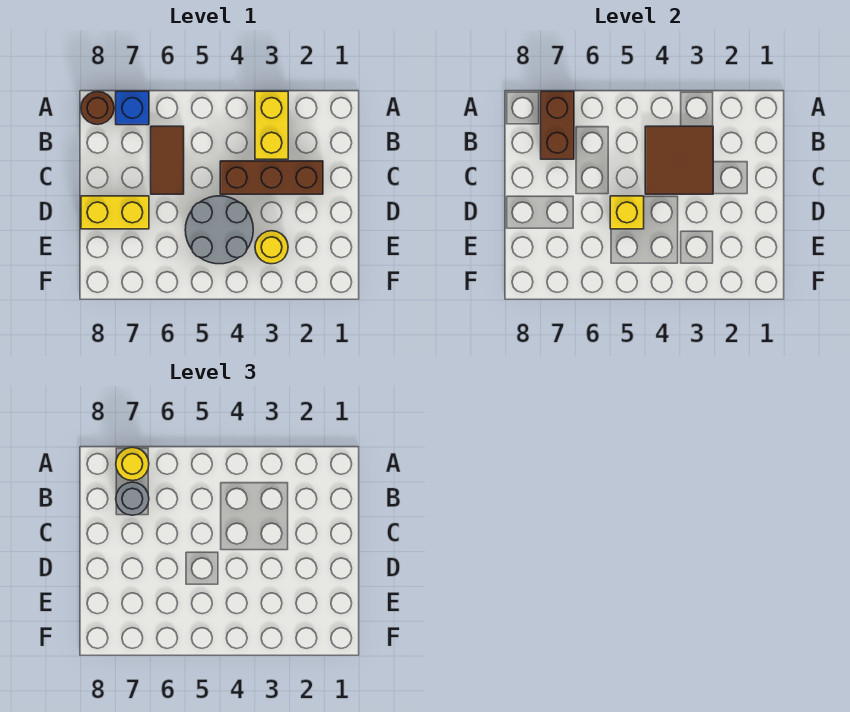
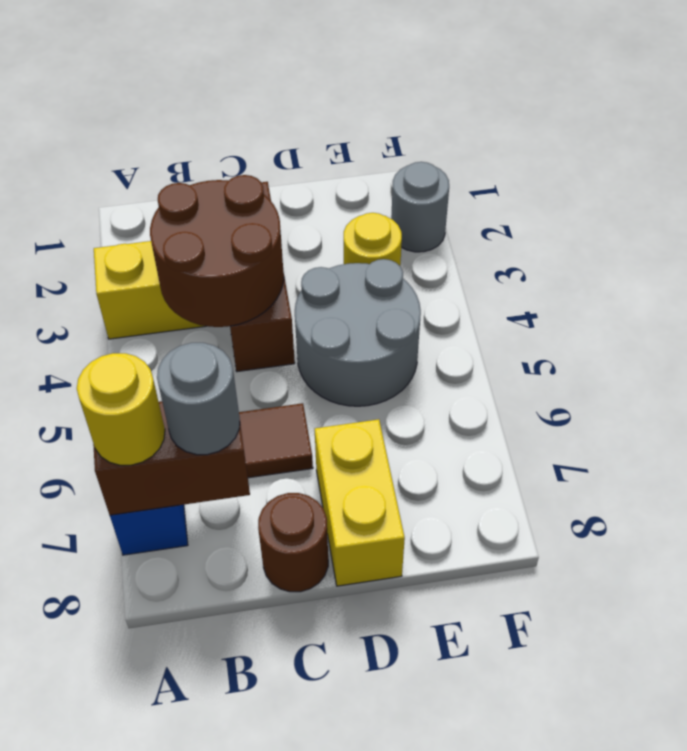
brown 1x1 round brick [81,91,114,125] -> brown 1x1 round brick moved to [258,493,328,592]
brown 2x2 tile [645,126,713,194] -> brown 2x2 round brick [150,175,284,327]
yellow 1x1 brick [610,196,644,229] -> none
none -> grey 1x1 round brick [391,162,449,252]

